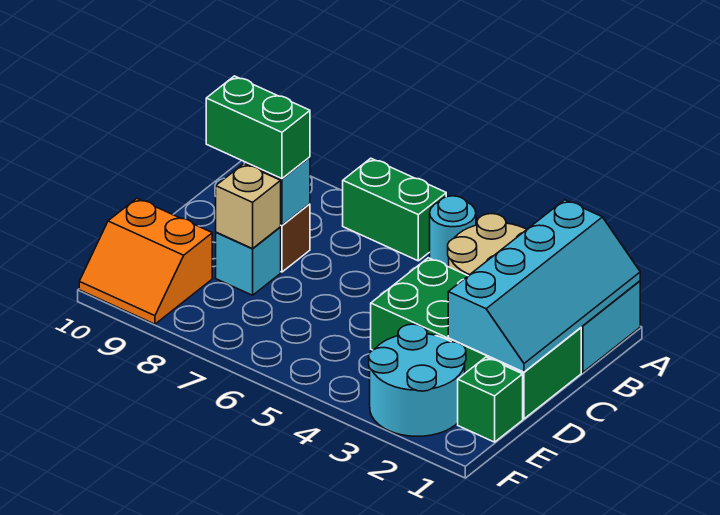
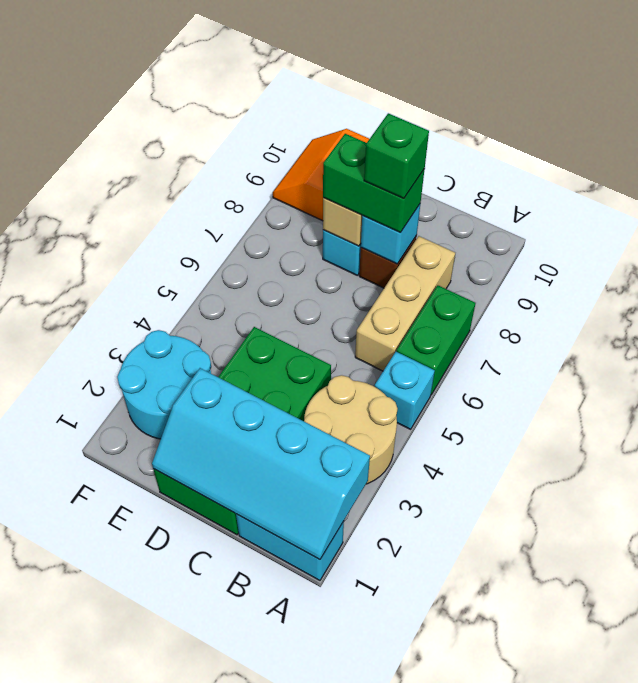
cyan 1x1 round brick [430,196,476,267] -> cyan 1x1 brick [375,352,435,429]
none -> tan 1x3 brick [355,236,455,371]
green 1x2 brick [206,76,310,179] -> green 1x2 brick turned to [323,134,425,233]
green 1x1 brick [458,357,523,442] -> green 1x1 brick moved to [364,113,429,198]

